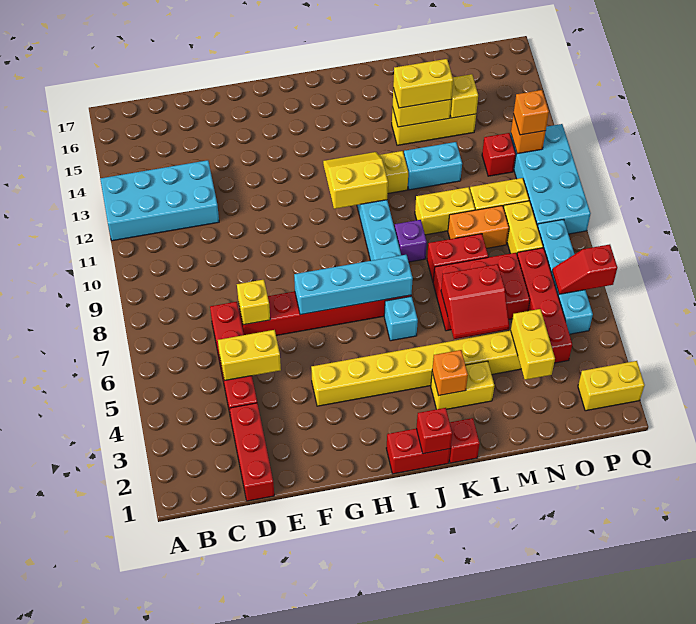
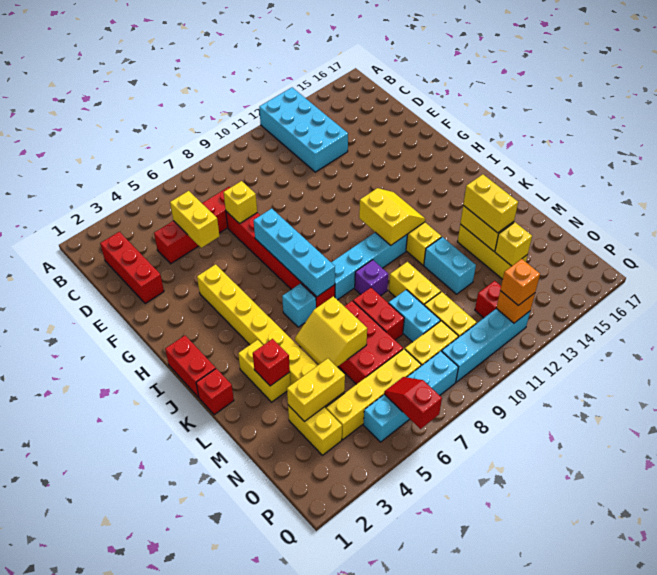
red 1x3 brick [230,403,274,501] -> red 1x3 brick turned to [100,232,164,304]
red 1x1 brick [416,408,452,454] -> red 1x1 brick moved to [253,339,290,386]
orange 1x1 brick [432,350,468,395] -> none
red 2x2 slope [441,264,509,339] -> yellow 2x2 slope [295,296,367,367]
orange 1x2 brick [448,206,509,248] -> cyan 1x2 brick [389,290,440,342]
red 1x4 brick [517,248,572,363] -> yellow 1x4 brick [326,349,421,439]
yellow 1x2 brick [578,361,644,411] -> yellow 1x2 brick moved to [288,405,342,455]
cyan 2x4 brick [510,124,591,234] -> cyan 1x4 brick [442,309,530,382]

